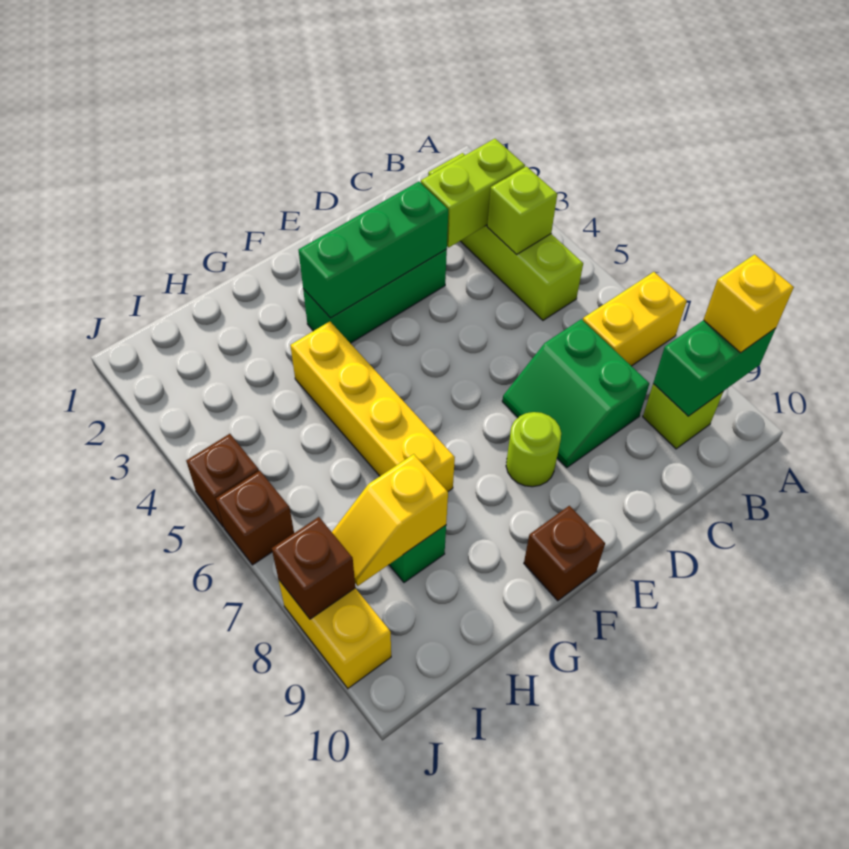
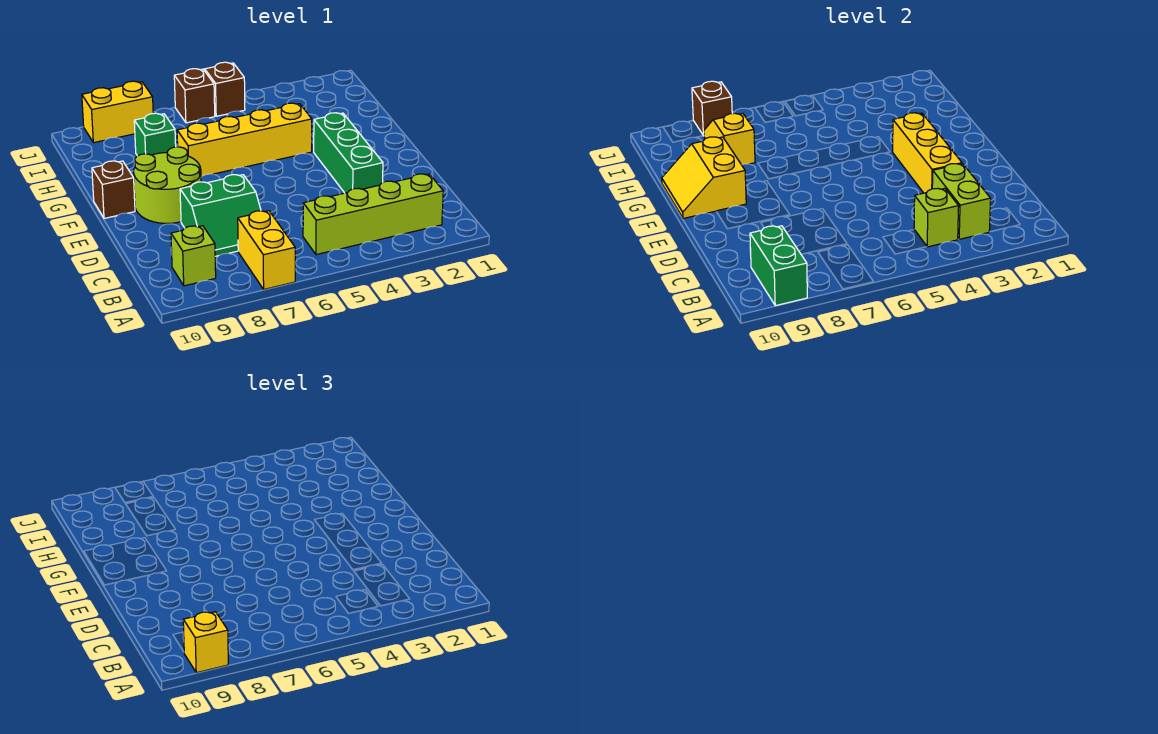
green 2x2 slope [502,319,649,467] -> green 2x2 slope turned to [180,175,261,256]
green 1x3 brick [299,182,448,318] -> yellow 1x3 brick [893,113,962,193]
lime 1x1 round brick [506,412,561,487] -> lime 2x2 round brick [133,147,201,223]
none -> yellow 2x2 slope [662,137,746,218]

